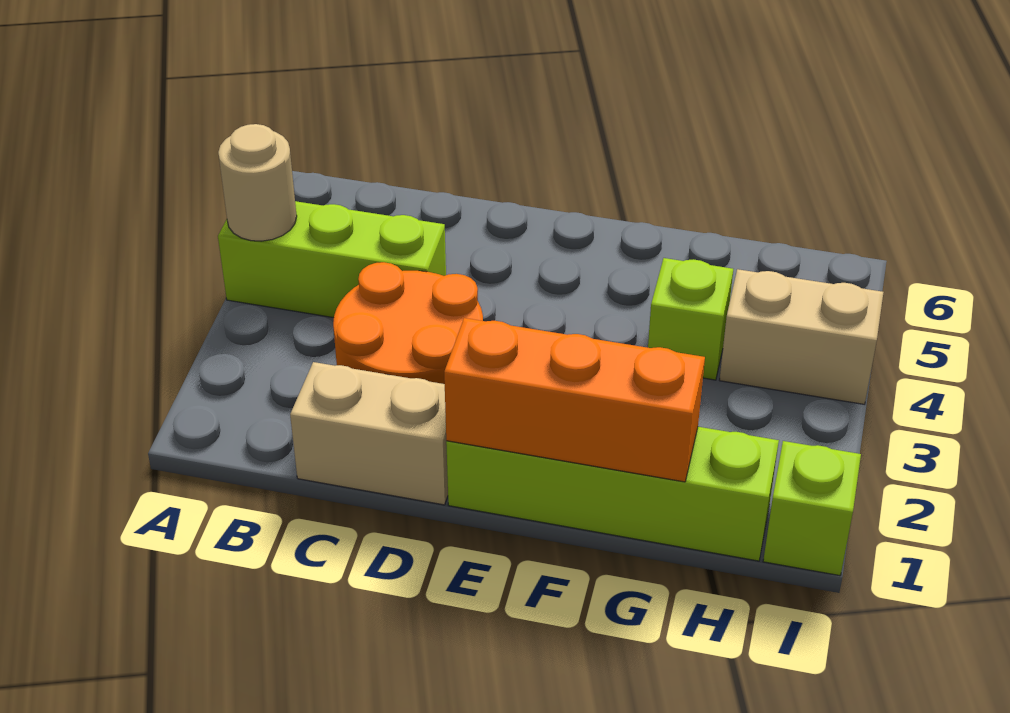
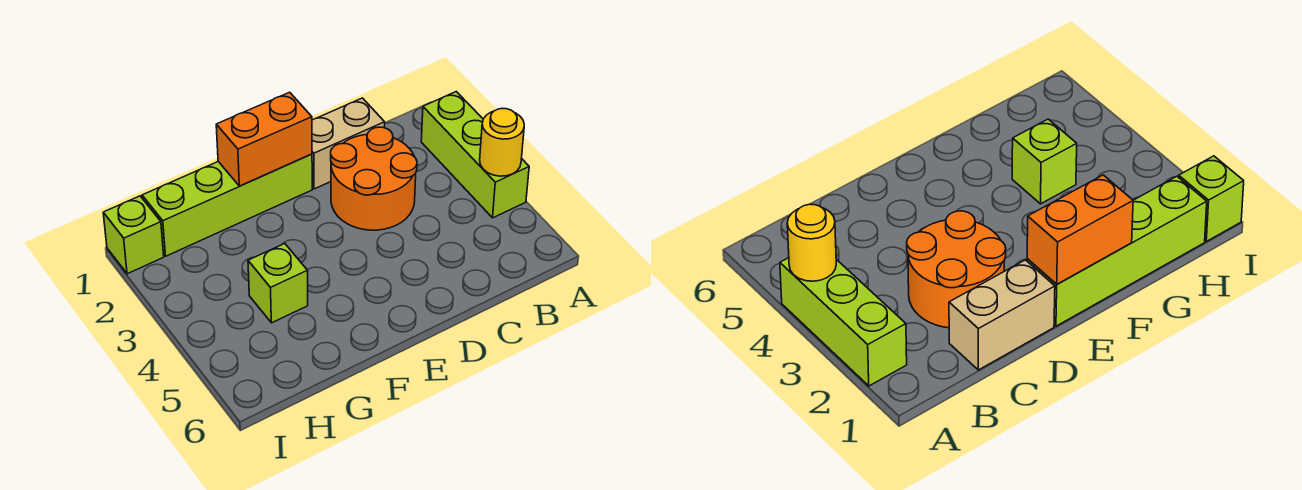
lime 1x3 brick [218,201,446,318] -> lime 1x3 brick turned to [421,92,529,218]
tan 1x1 round brick [218,124,297,241] -> yellow 1x1 round brick [480,108,524,176]
orange 1x3 brick [444,318,705,482] -> orange 1x2 brick [216,92,312,186]
tan 1x2 brick [720,269,884,404] -> none

